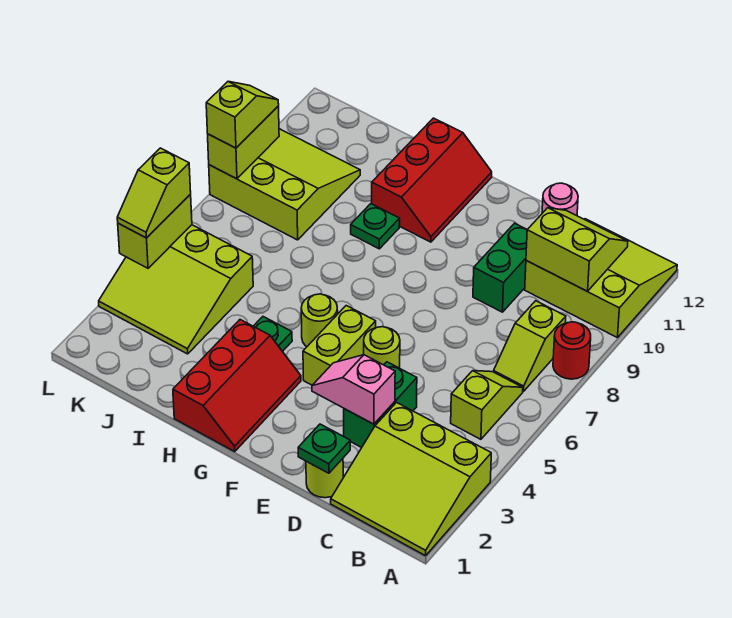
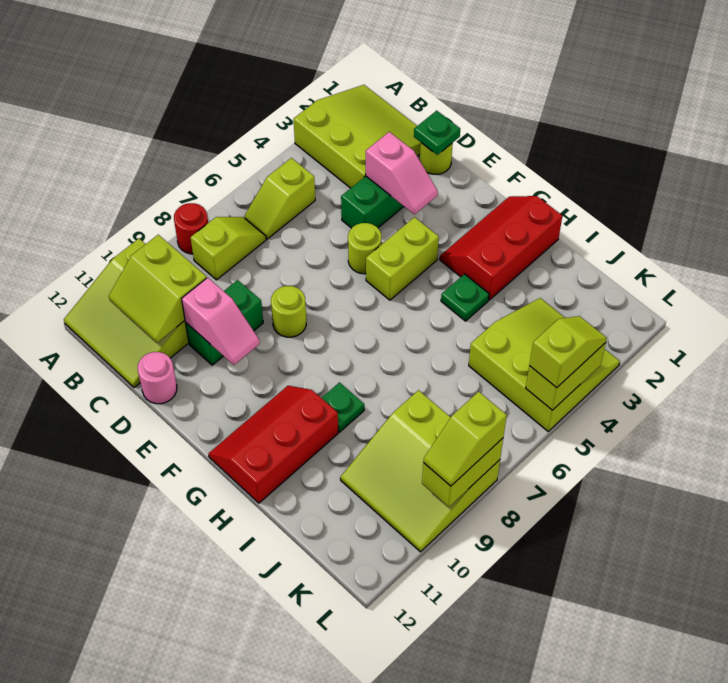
none -> pink 1x2 slope [181,278,260,365]
lime 1x1 round brick [301,294,338,347] -> lime 1x1 round brick moved to [271,286,306,337]

